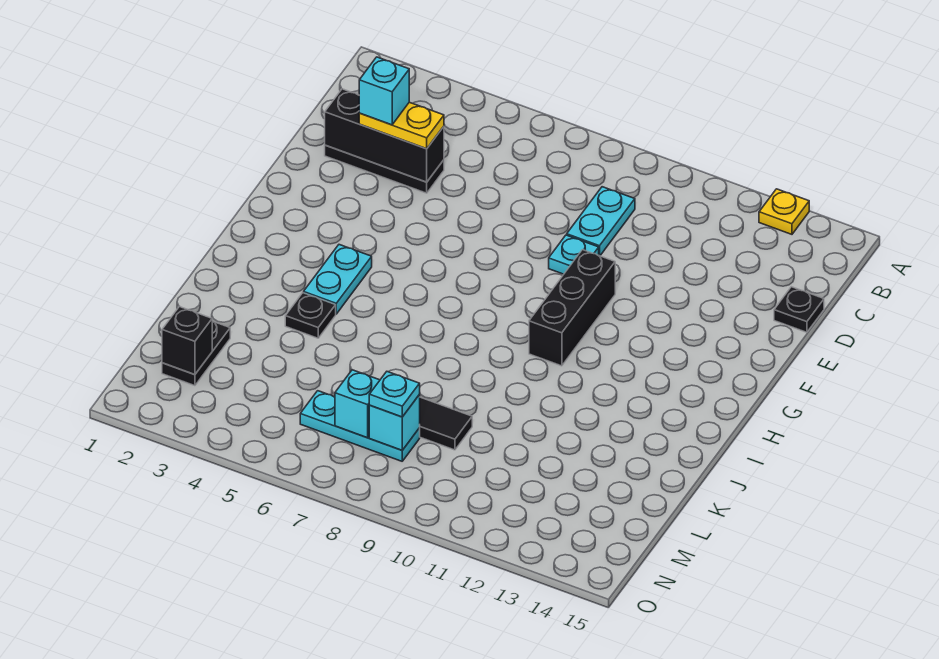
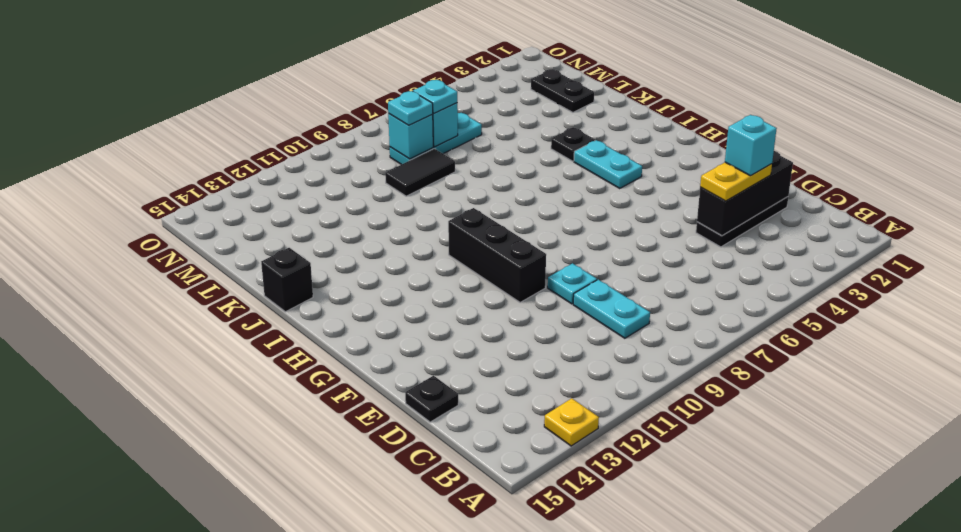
black 1x1 brick [162,307,212,375] -> black 1x1 brick moved to [261,248,313,312]
none -> cyan 1x1 plate [413,80,457,113]

